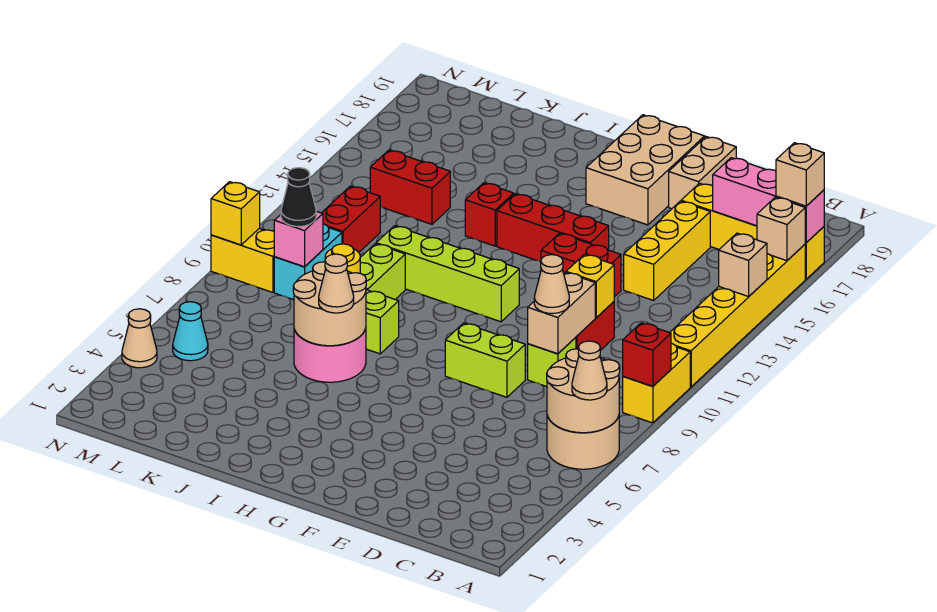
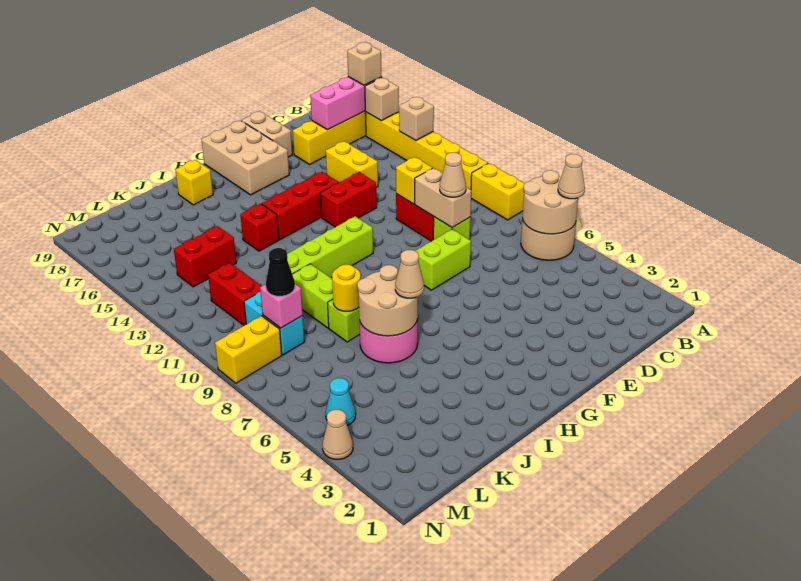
red 1x1 brick [623,323,671,386] -> none
yellow 1x3 brick [624,201,710,300] -> yellow 1x2 brick [326,141,378,187]
yellow 1x1 brick [211,182,260,245] -> yellow 1x1 brick moved to [175,160,213,205]

